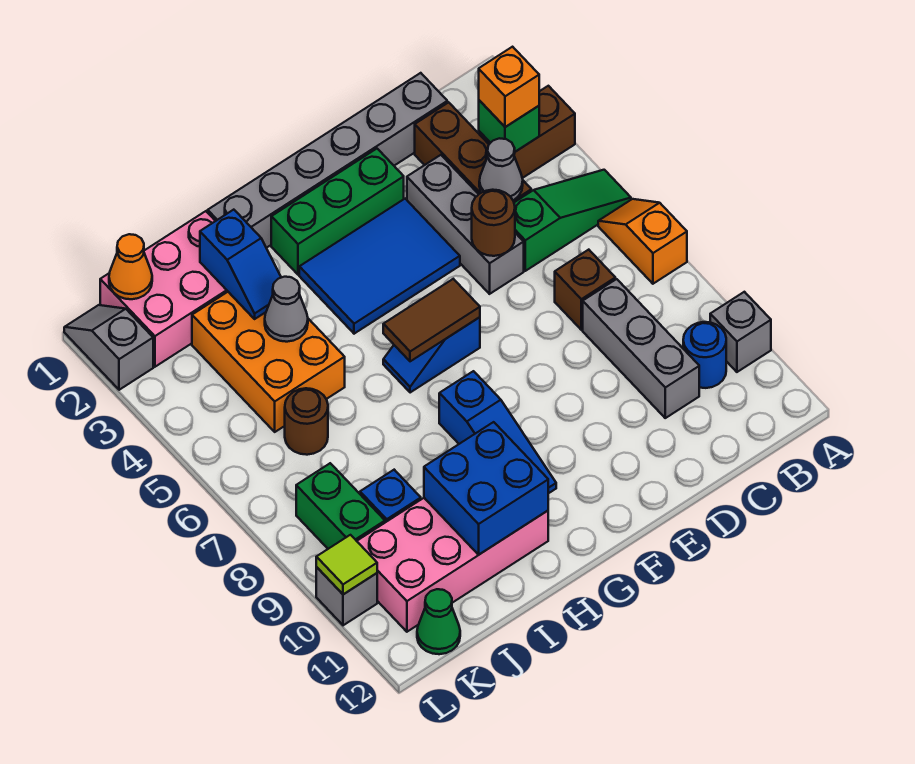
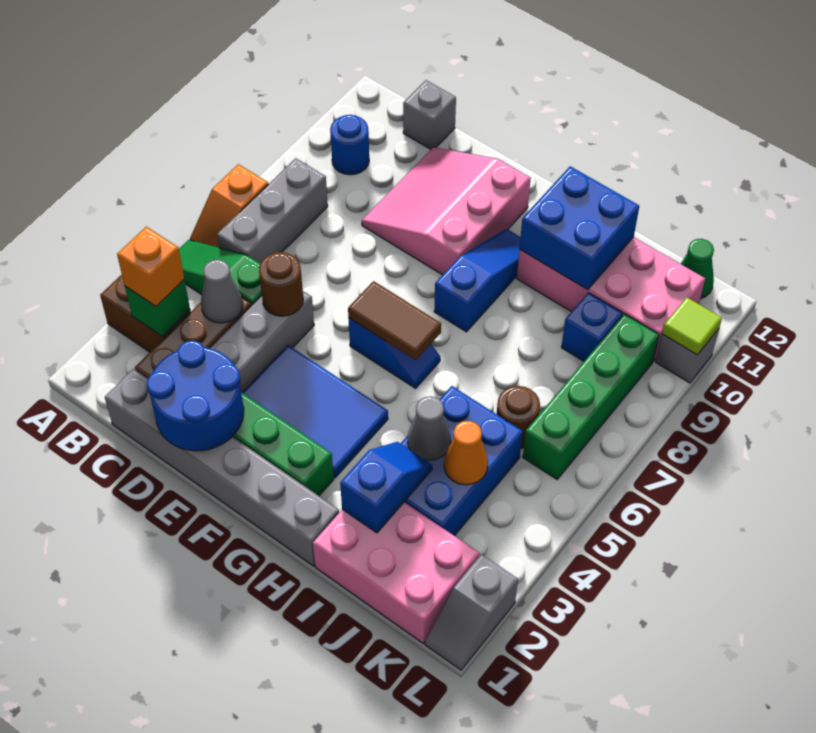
grey 1x1 brick [710,292,771,372] -> grey 1x1 brick moved to [403,80,456,149]
brown 1x1 brick [555,250,615,330] -> none
grey 1x3 brick [583,279,699,418] -> grey 1x3 brick moved to [217,158,328,263]
none -> blue 2x2 round brick [147,341,244,451]
none -> pink 3x3 slope [362,147,531,275]
orange 2x3 brick [192,292,345,432] -> blue 2x3 brick [401,386,523,536]
orange 1x1 cone [109,234,152,299] -> orange 1x1 cone moved to [444,421,488,485]
green 1x2 brick [296,463,385,549] -> green 1x4 brick [523,314,659,479]

